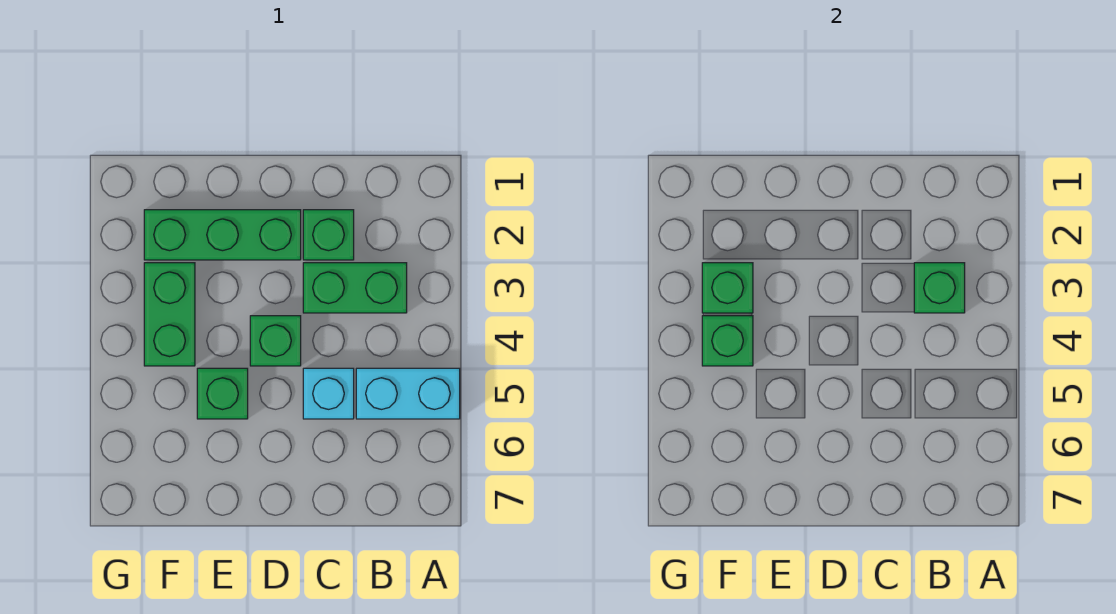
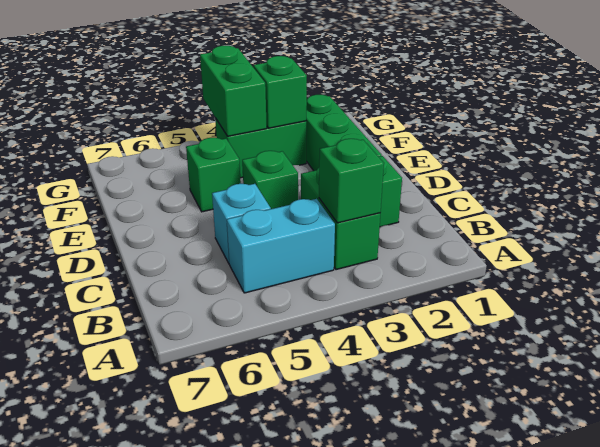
cyan 1x2 brick [356,368,460,419] -> cyan 1x2 brick turned to [227,199,335,293]
green 1x1 brick [702,316,753,366] -> green 1x2 brick [200,46,267,136]

